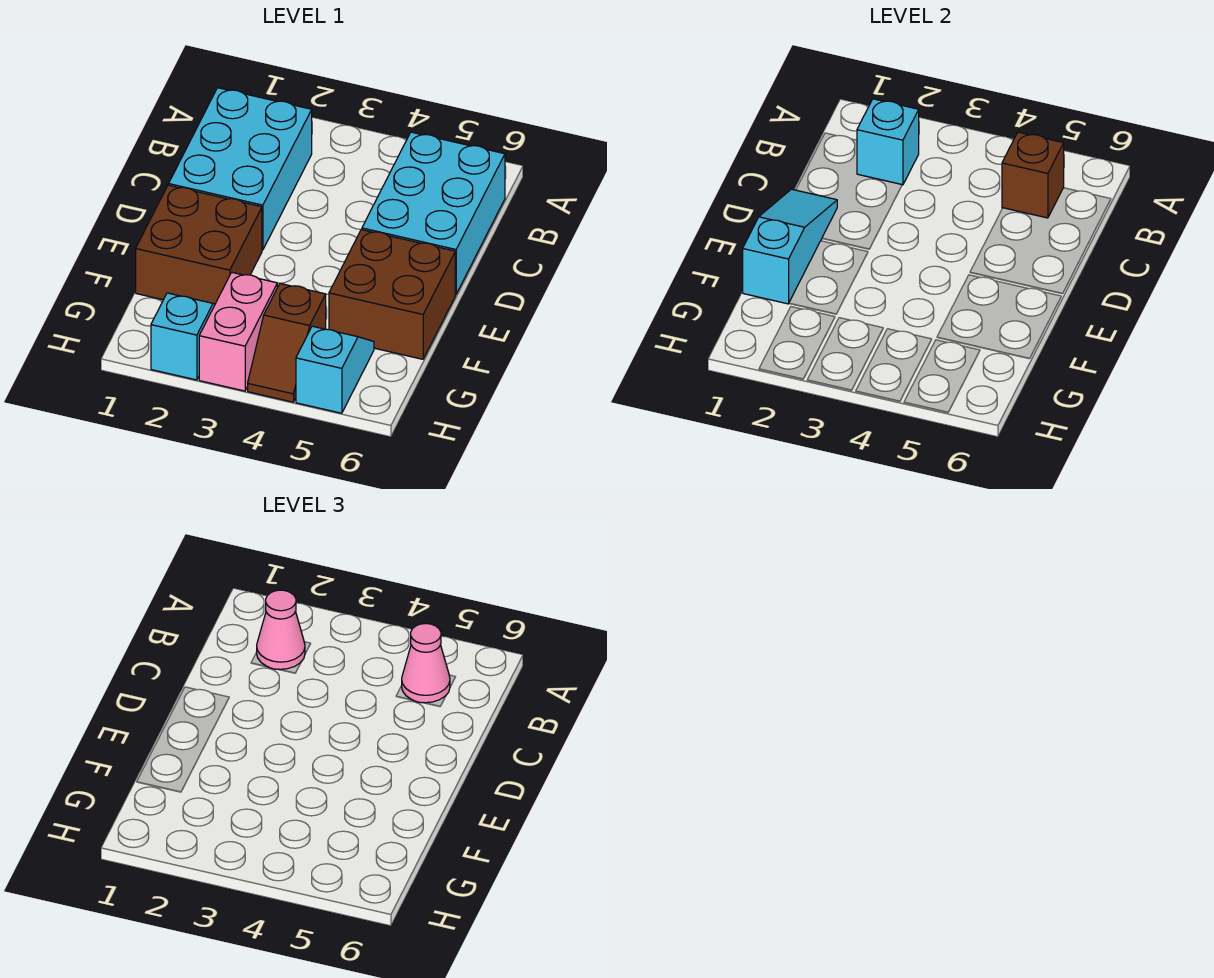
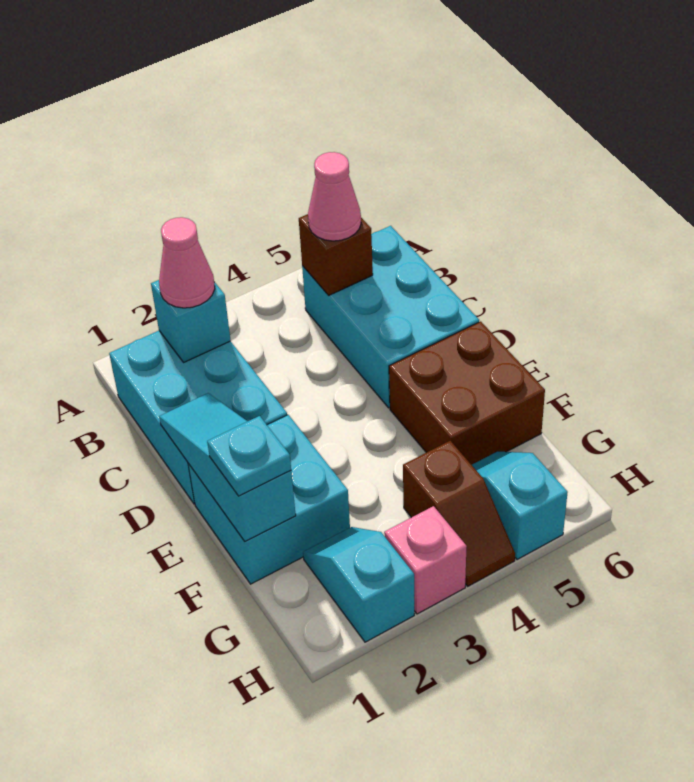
brown 2x2 brick [136,185,262,304] -> cyan 2x2 brick [188,415,350,584]
none -> cyan 1x1 plate [207,416,291,496]
pink 1x2 brick [199,272,277,391] -> pink 1x1 brick [384,506,467,614]

